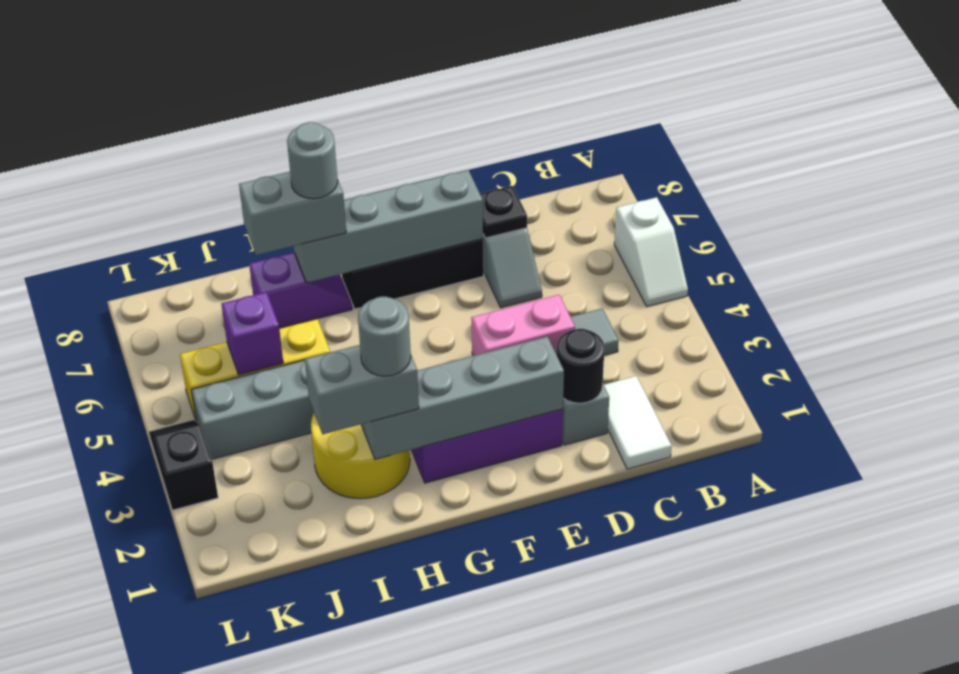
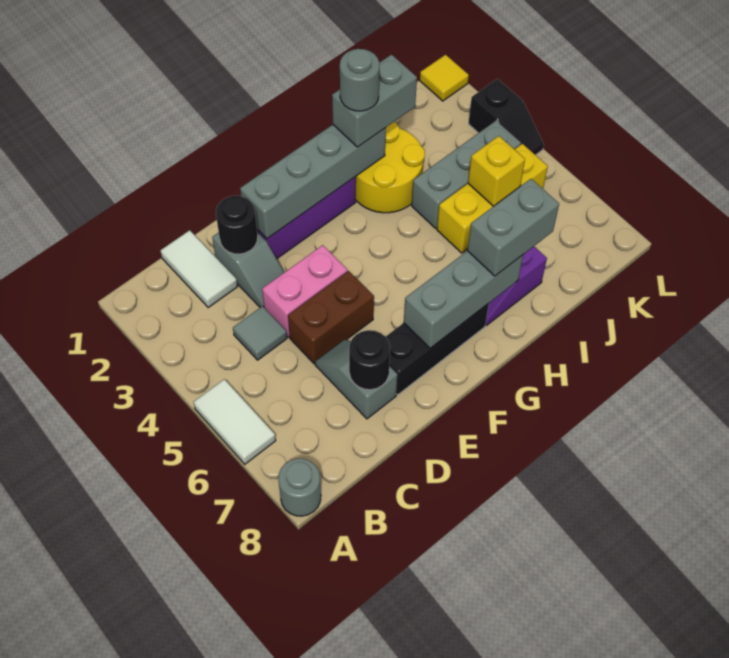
white 1x2 slope [614,197,688,307] -> white 1x2 tile [194,379,276,464]
none -> brown 1x2 brick [288,271,374,364]
black 1x1 plate [480,186,527,238] -> black 1x1 round brick [349,330,390,390]
grey 1x4 brick [294,170,483,283] -> grey 1x3 brick [404,251,523,348]
grey 1x1 round brick [287,122,338,199] -> grey 1x1 round brick moved to [278,459,321,516]
purple 1x1 brick [221,292,283,375] -> yellow 1x1 brick [468,136,525,206]
none -> yellow 1x1 tile [420,55,469,101]

